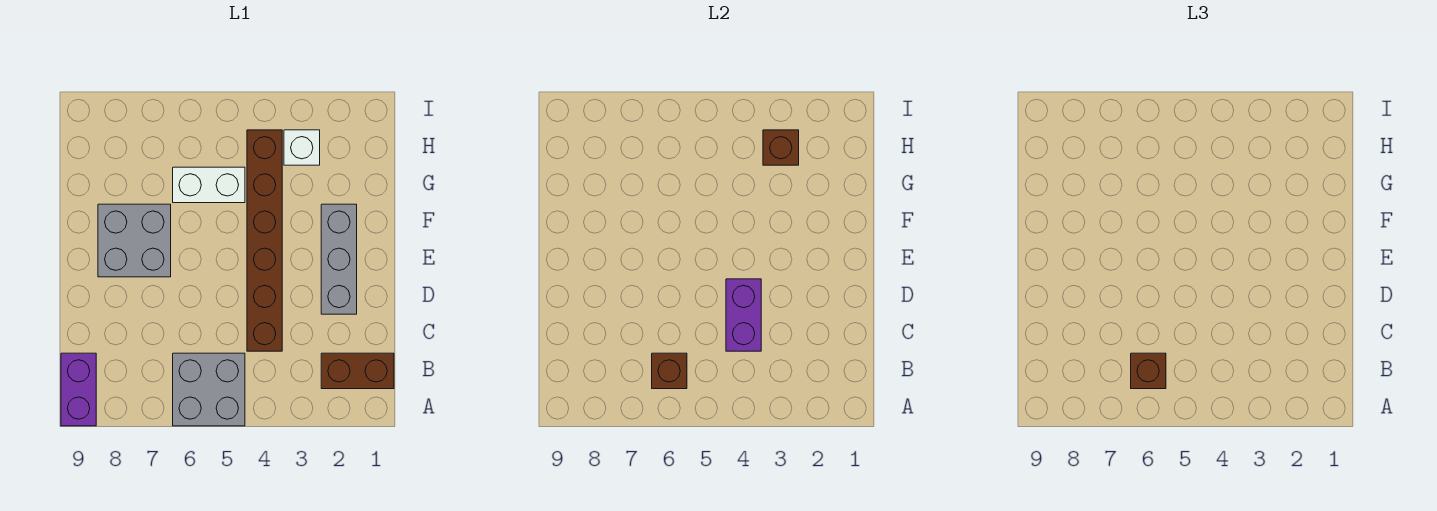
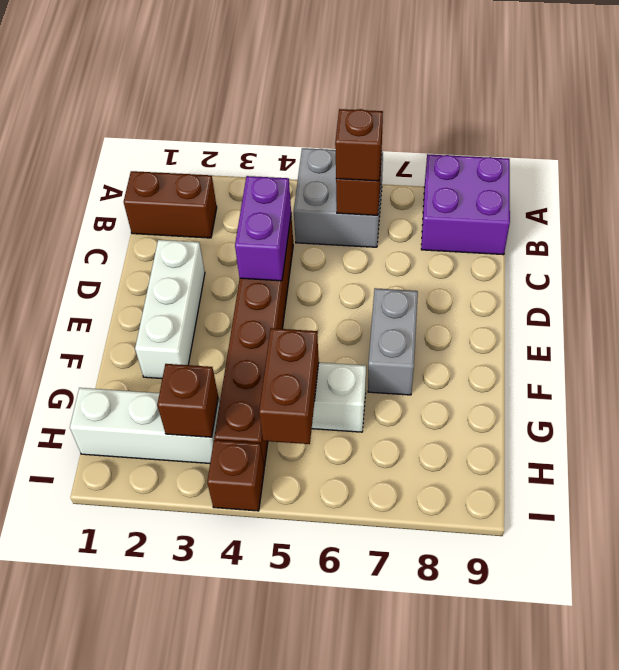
purple 1x2 brick [61,353,96,426] -> purple 2x2 brick [421,154,510,255]
grey 1x3 brick [321,204,357,314] -> white 1x3 brick [135,240,205,379]
grey 2x2 brick [98,204,171,277] -> grey 1x2 brick [368,288,418,395]
none -> brown 1x2 brick [259,328,319,444]
white 1x1 brick [284,130,320,165] -> white 1x3 brick [70,388,220,463]
none -> brown 1x1 brick [207,440,264,511]

